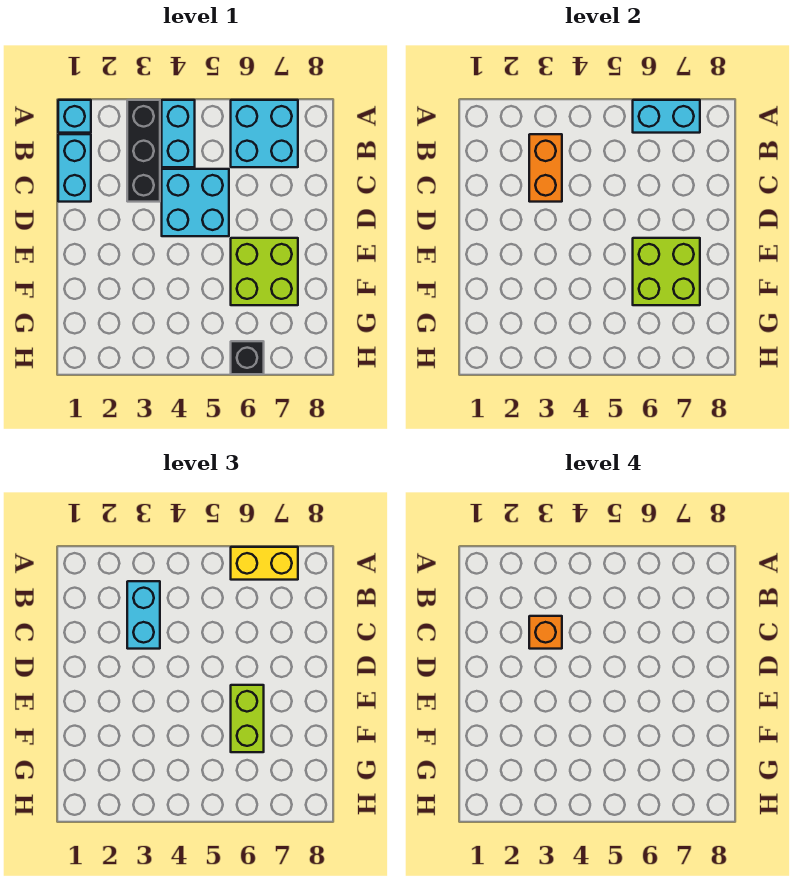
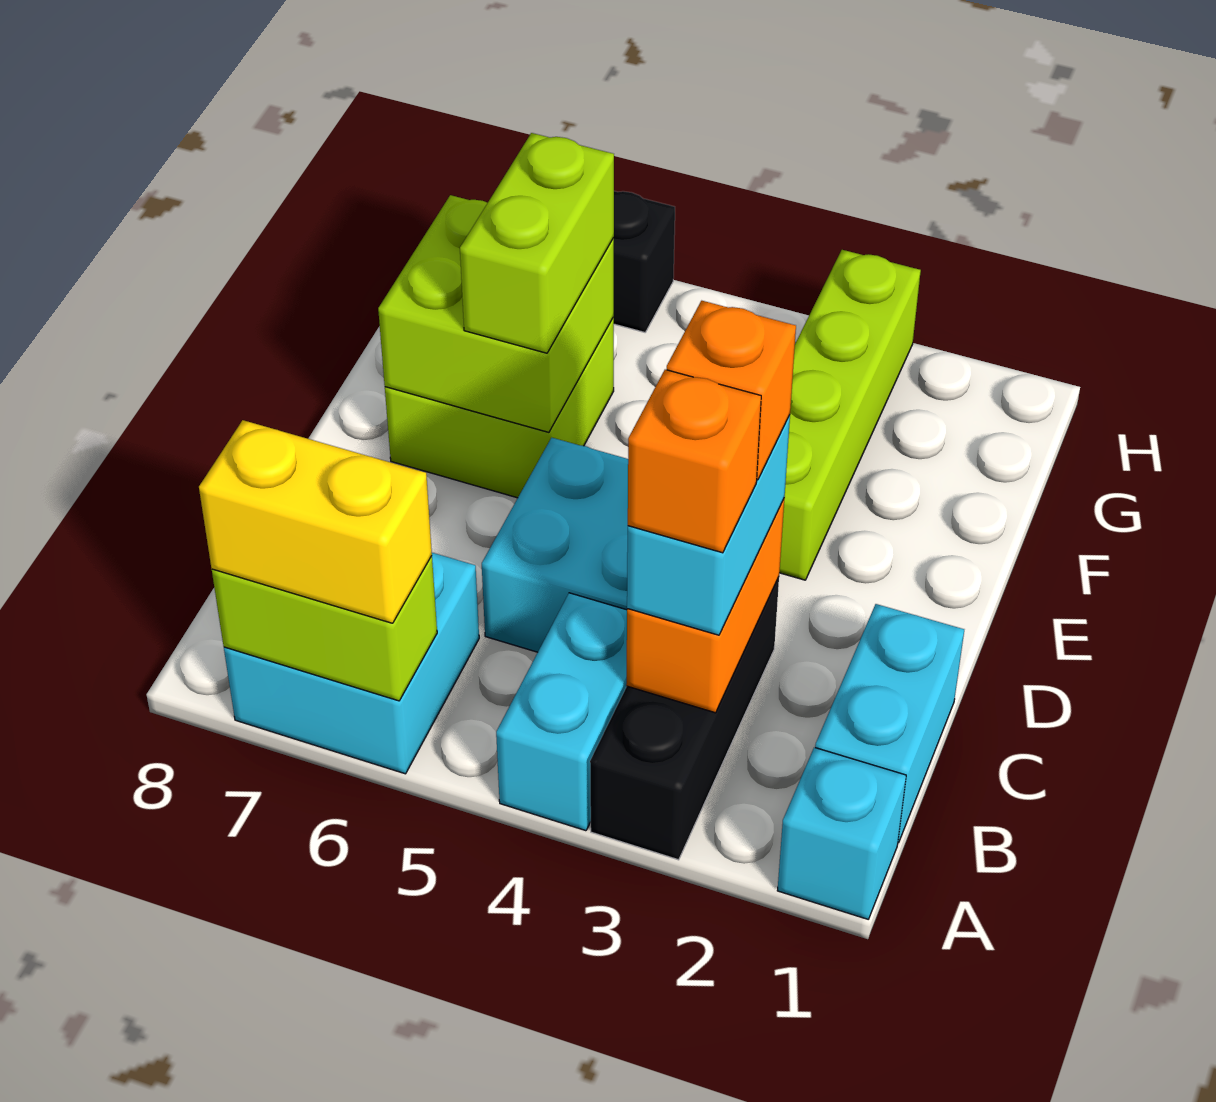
cyan 1x2 brick [633,100,700,133] -> lime 1x2 brick [212,556,437,701]
none -> orange 1x1 brick [628,370,761,553]
none -> lime 1x4 brick [779,250,921,580]

